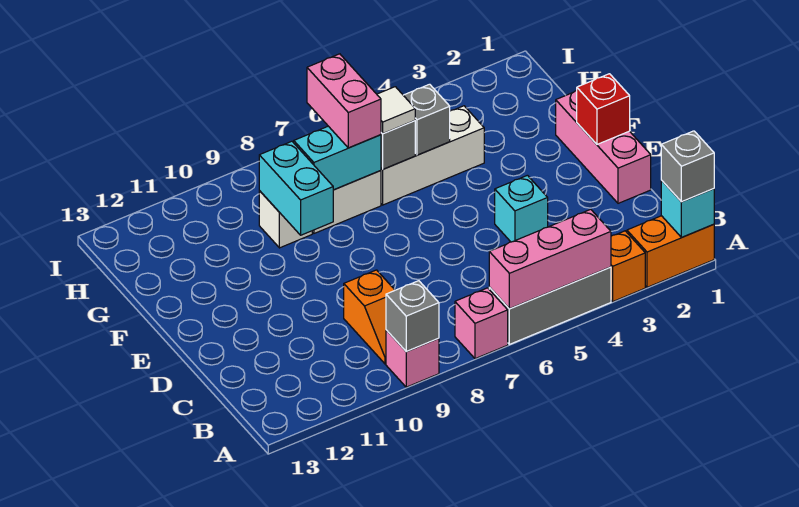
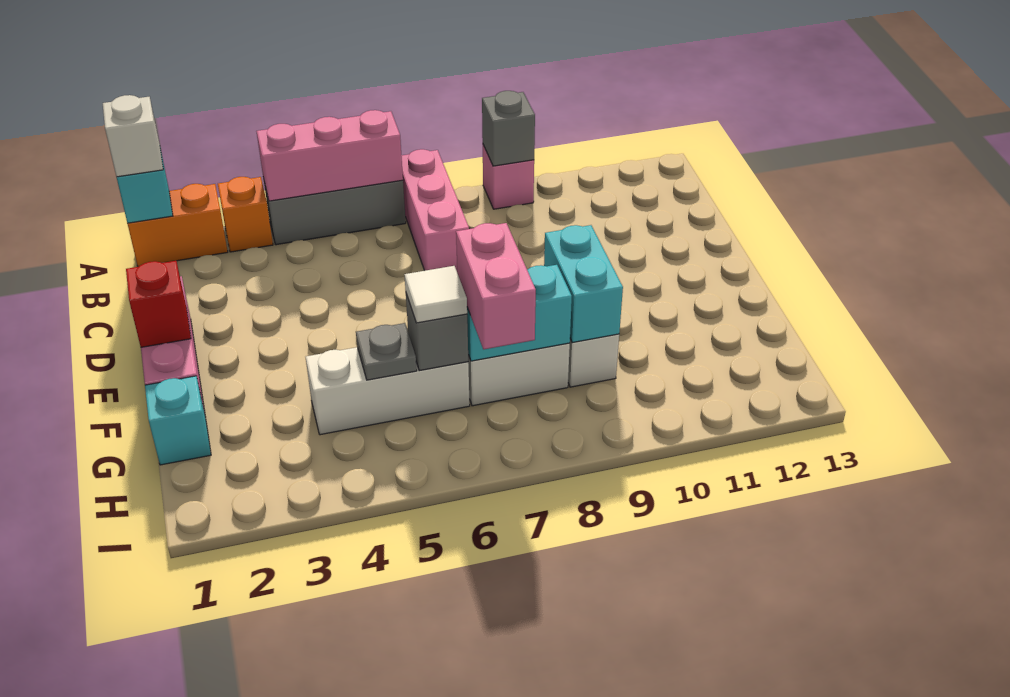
grey 1x1 brick [661,131,714,202] -> white 1x1 brick [103,95,163,177]
pink 1x1 brick [455,288,508,359] -> pink 1x3 brick [401,149,469,271]
orange 1x2 slope [344,270,395,364] -> none
cyan 1x1 brick [495,175,548,242] -> cyan 1x1 brick moved to [145,376,211,465]
grey 1x1 brick [403,84,450,155] -> grey 1x1 plate [356,323,417,380]

